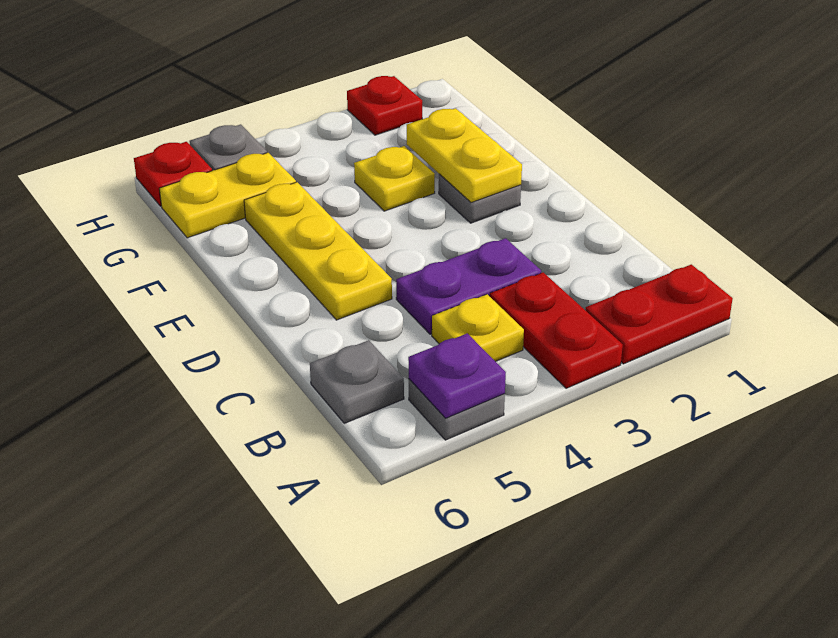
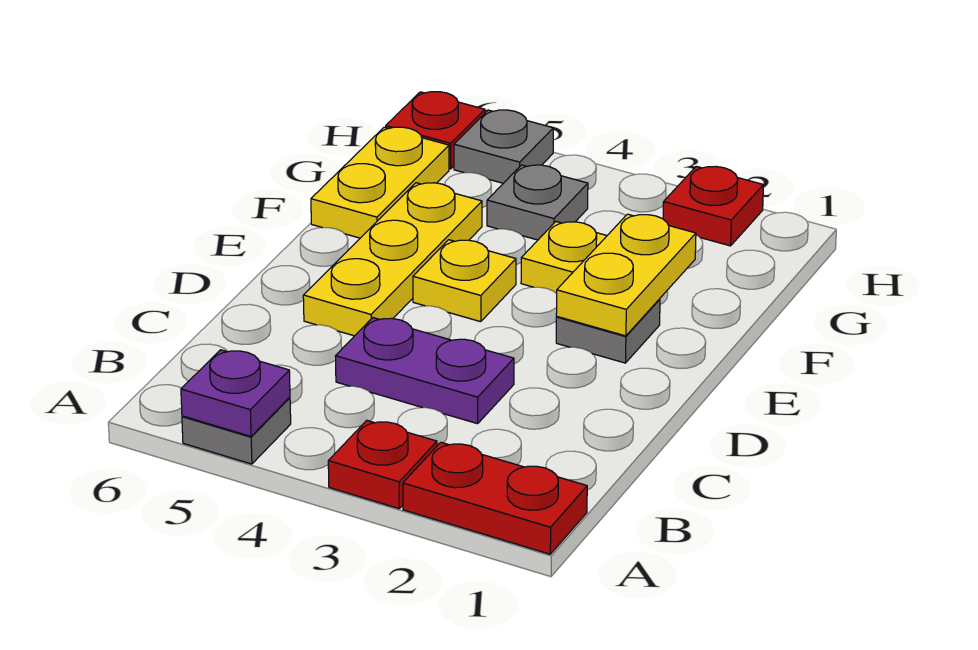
red 1x2 plate [490,272,623,388] -> red 1x1 plate [328,420,437,508]
yellow 1x1 plate [432,294,524,362] -> yellow 1x1 plate moved to [413,240,516,322]
grey 1x1 plate [310,340,404,423] -> grey 1x1 plate moved to [487,165,588,240]
yellow 1x2 plate [159,153,296,238] -> yellow 1x2 plate turned to [311,127,449,238]

